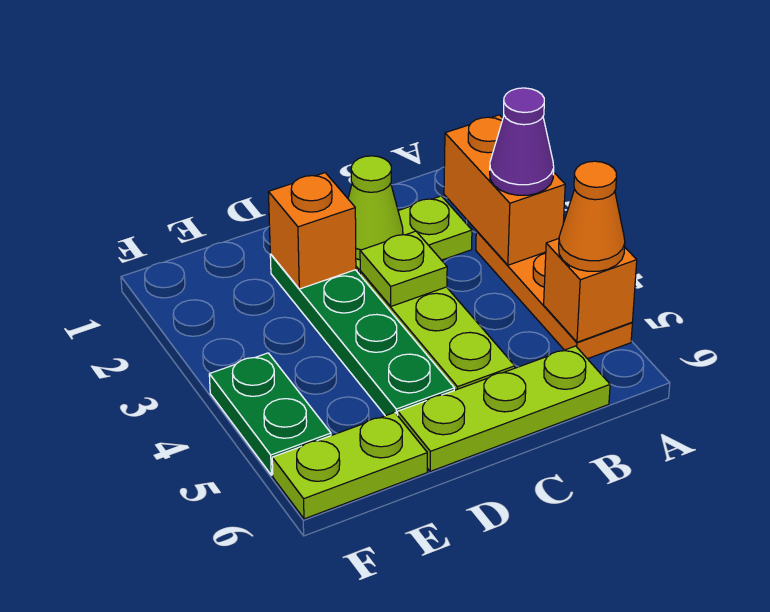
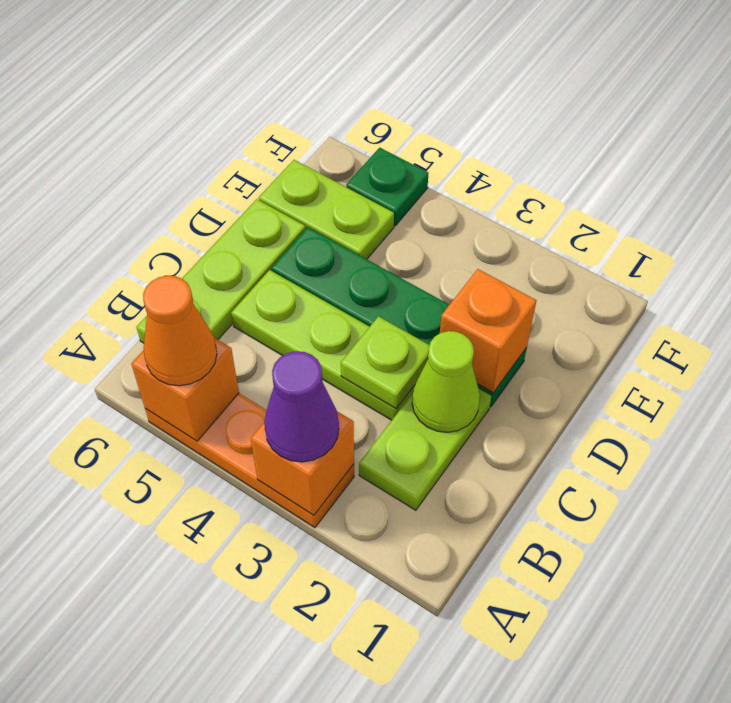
orange 1x2 brick [444,115,565,265] -> orange 1x1 brick [251,412,354,515]
lime 1x2 plate [272,412,427,519] -> lime 1x2 plate turned to [259,160,394,259]
green 1x2 plate [209,353,331,475] -> green 1x1 plate [346,148,428,226]

